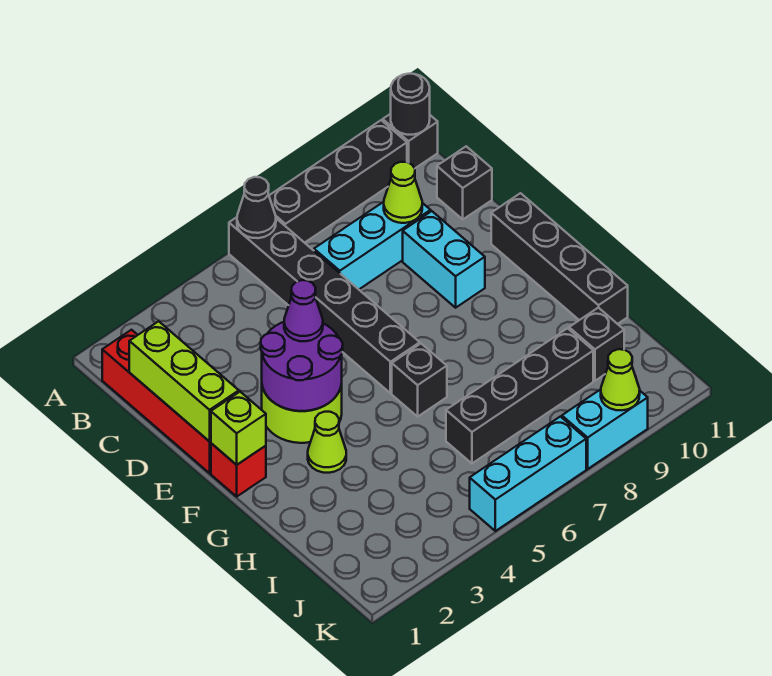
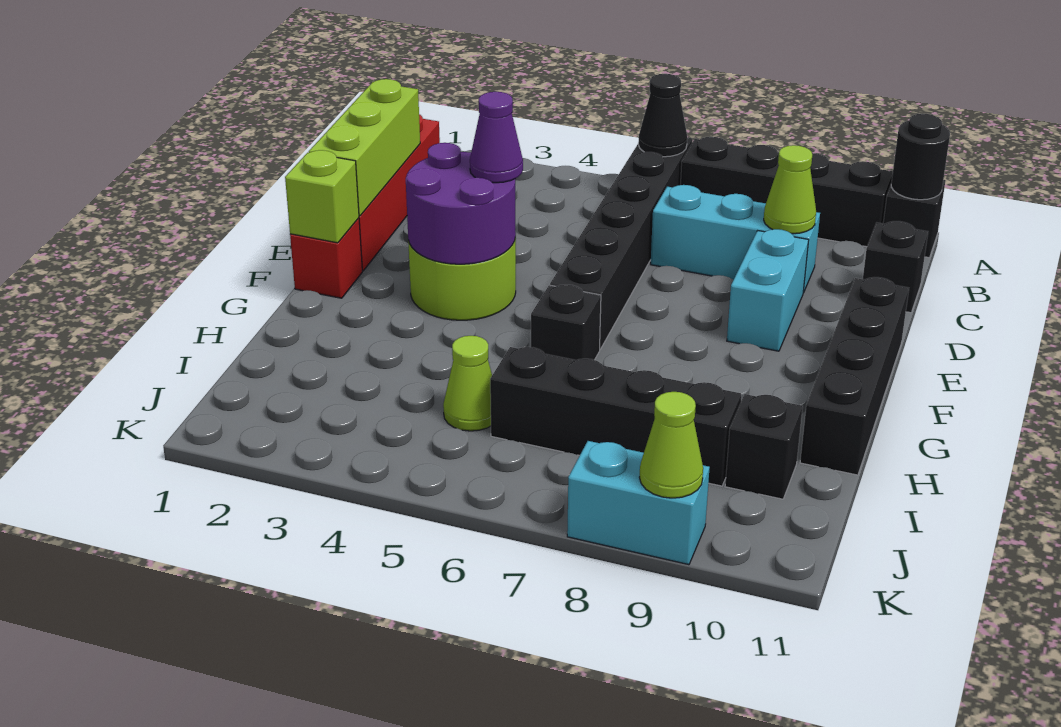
lime 1x1 cone [308,412,346,473] -> lime 1x1 cone moved to [443,336,492,431]
cyan 1x3 brick [470,417,586,531] -> none

